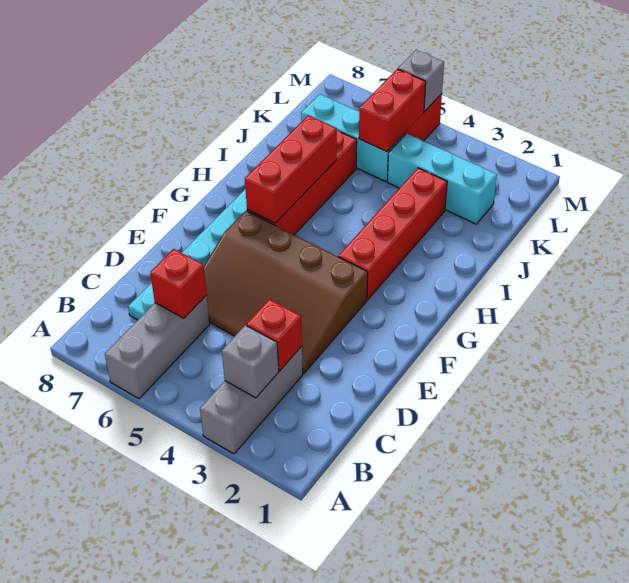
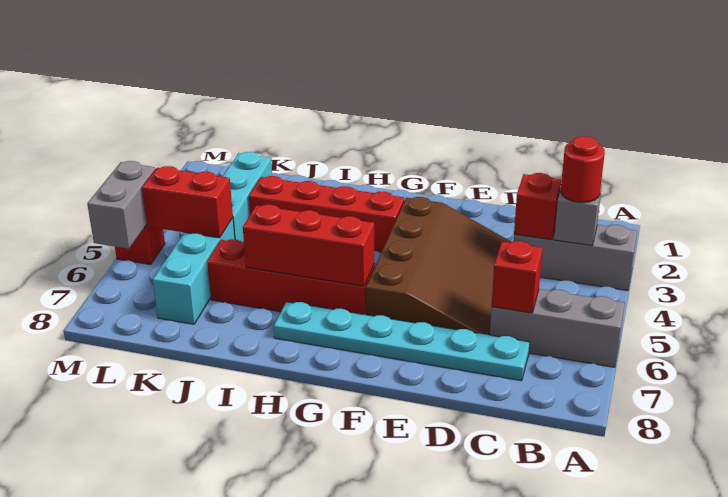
none -> red 1x1 round brick [561,136,605,203]
grey 1x1 brick [398,50,444,111] -> grey 1x2 brick [87,161,156,249]

